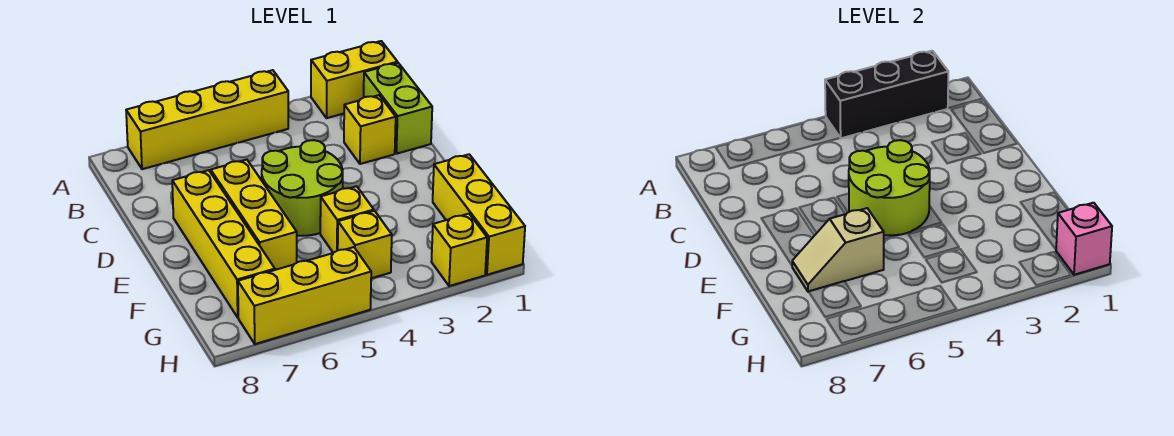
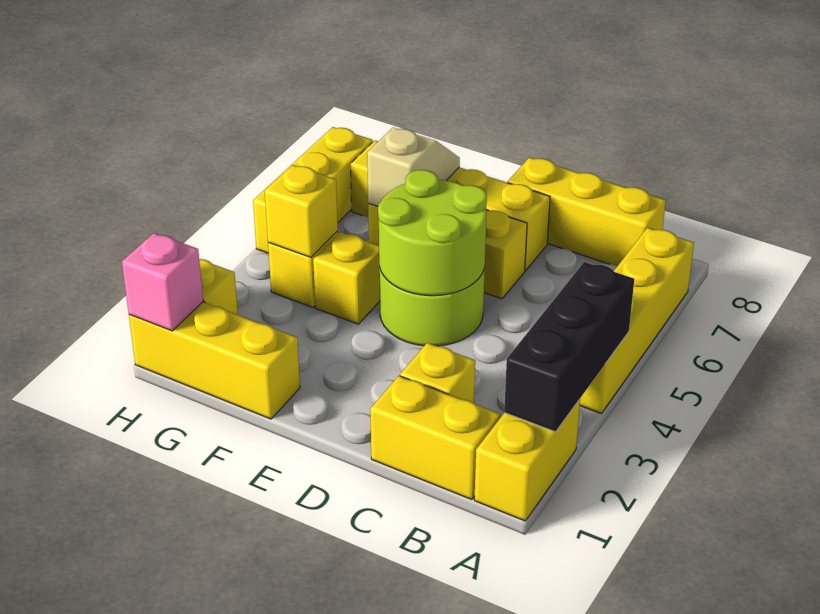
lime 1x2 brick [364,63,432,154] -> yellow 1x2 brick [370,376,500,500]
none -> yellow 1x3 brick [508,157,666,266]
none -> yellow 1x1 brick [265,165,338,257]

